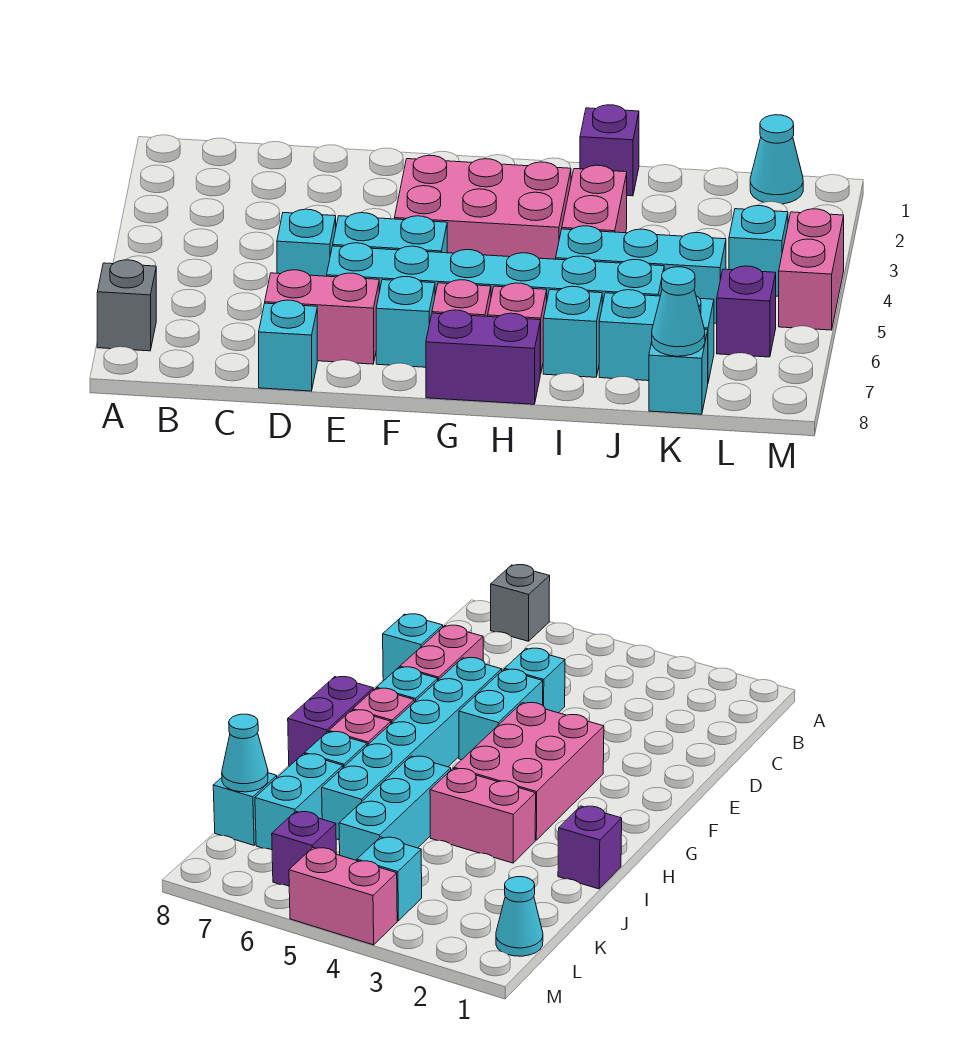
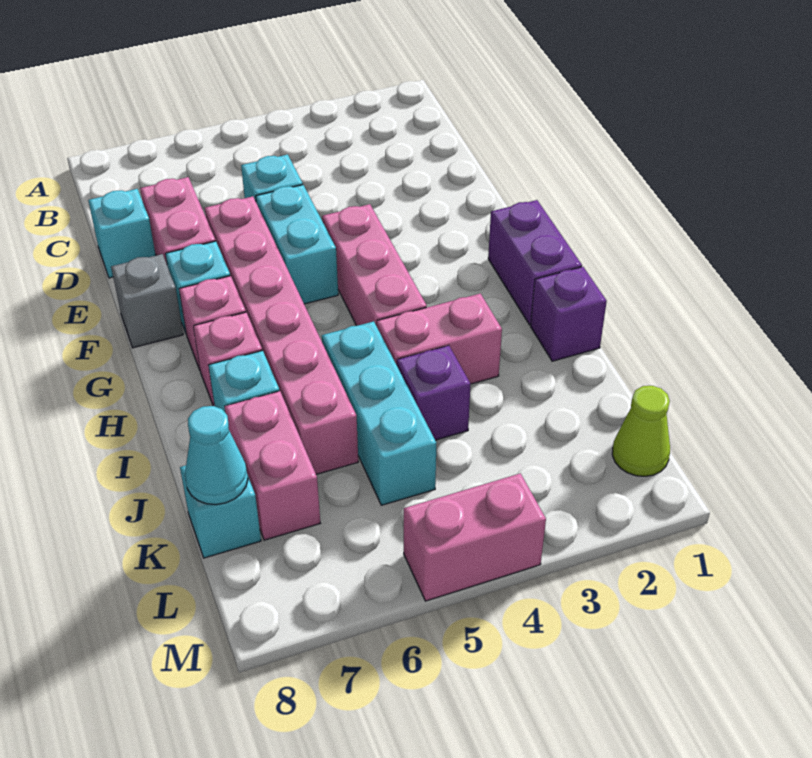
grey 1x1 brick [97,260,156,351] -> grey 1x1 brick moved to [111,254,183,348]
cyan 1x6 brick [327,243,664,305] -> pink 1x6 brick [205,196,358,474]
pink 2x3 brick [395,155,571,259] -> pink 1x3 brick [322,204,427,326]
purple 1x2 brick [426,310,540,404] -> purple 1x2 brick moved to [488,200,582,325]
cyan 1x2 brick [599,290,714,382] -> pink 1x2 brick [224,391,320,540]
cyan 1x1 cone [750,115,803,204] -> lime 1x1 cone [612,386,670,476]
cyan 1x1 brick [729,206,788,296] -> none
purple 1x1 brick [717,266,776,357] -> purple 1x1 brick moved to [397,346,470,440]

